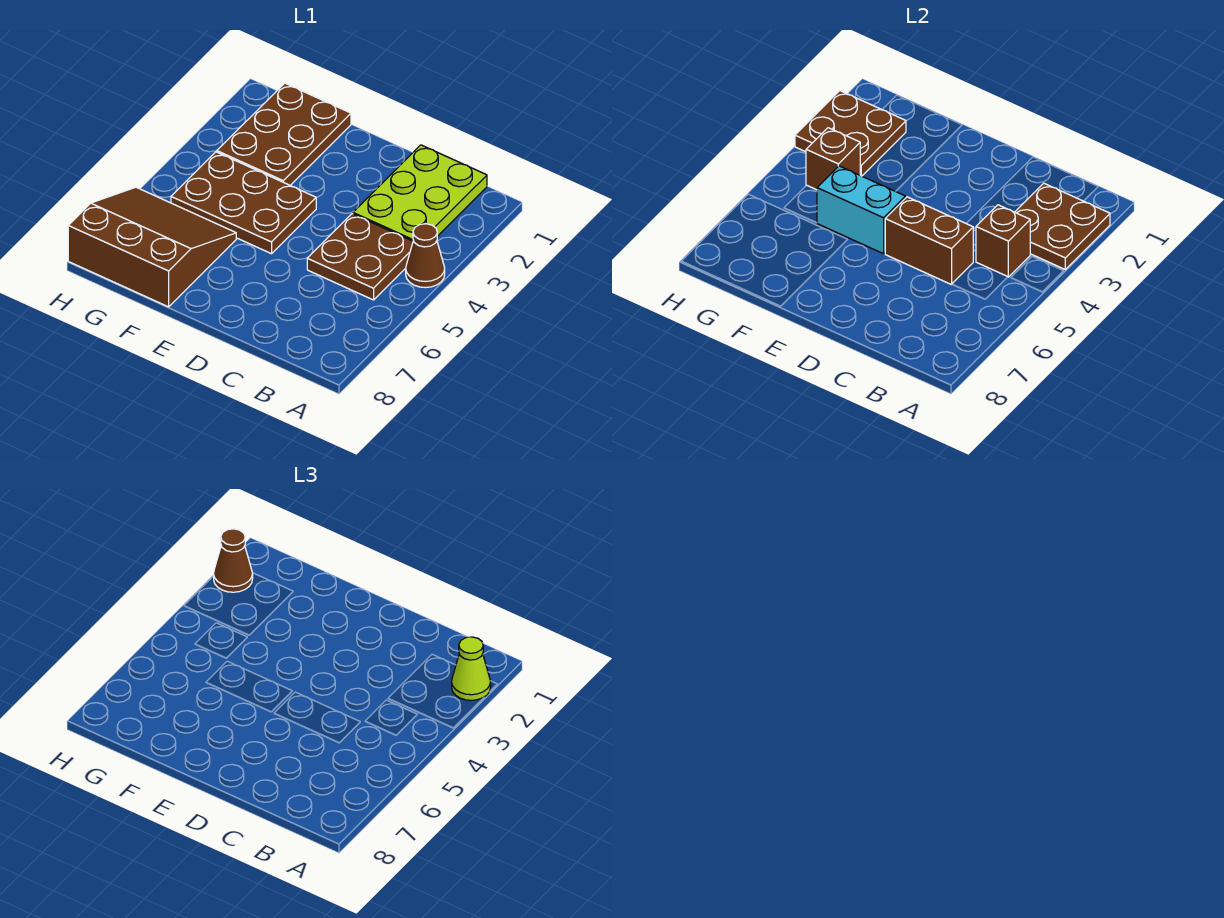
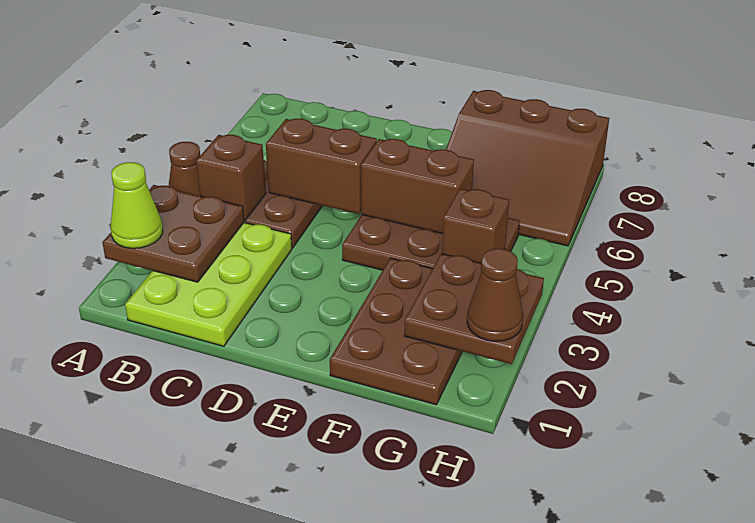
cyan 1x2 brick [817,166,905,254] -> brown 1x2 brick [361,139,474,234]

